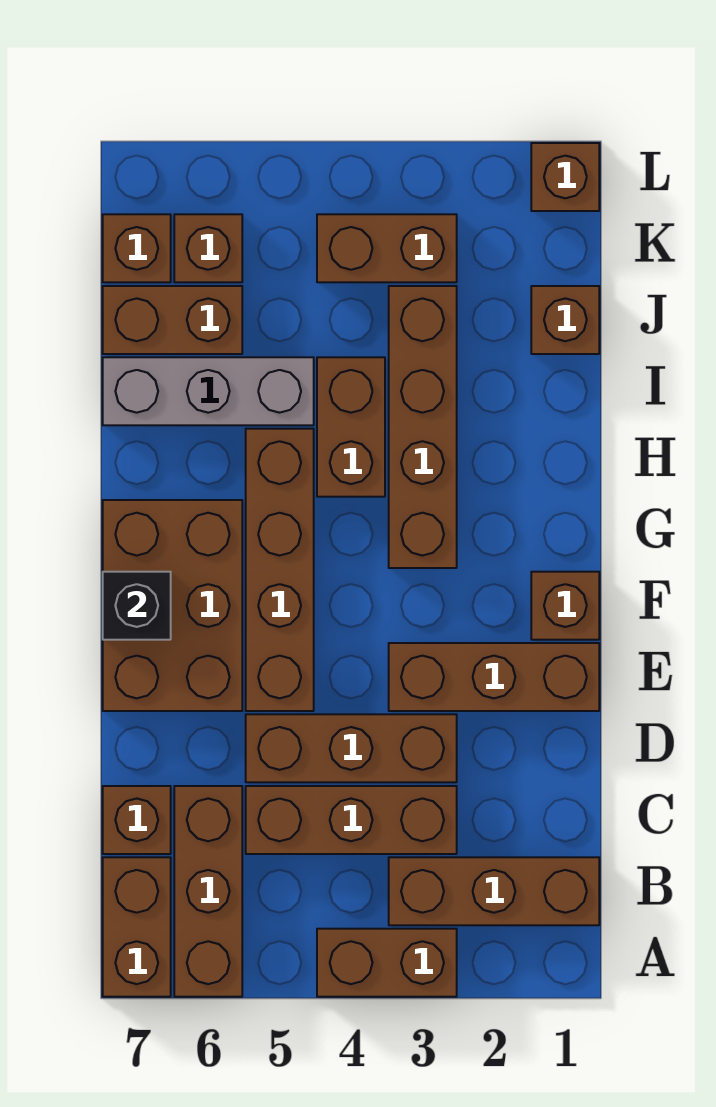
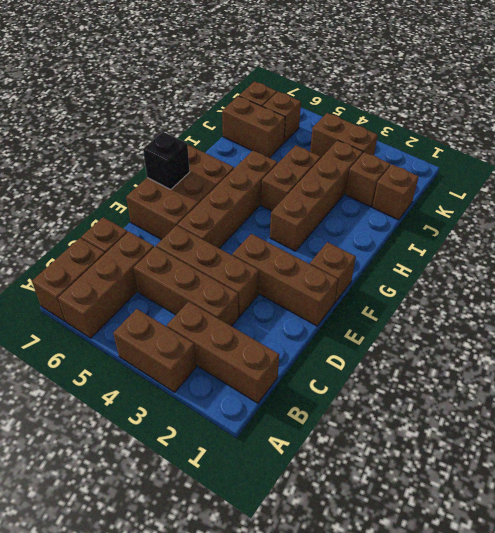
grey 1x3 brick [103,357,314,425] -> none
brown 1x1 brick [531,143,599,211] -> brown 1x1 brick moved to [346,152,390,207]

